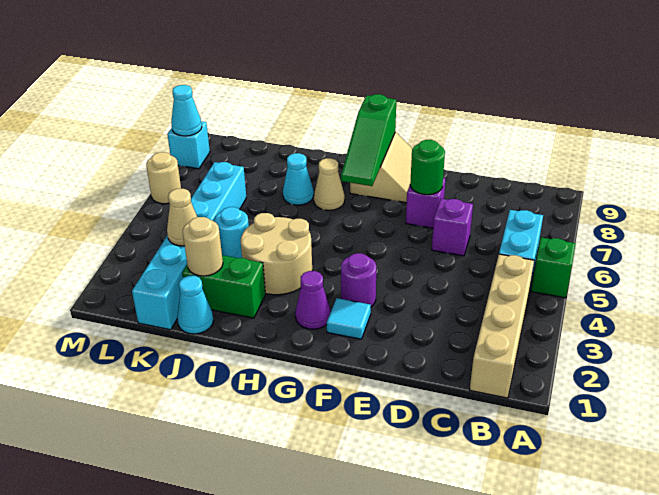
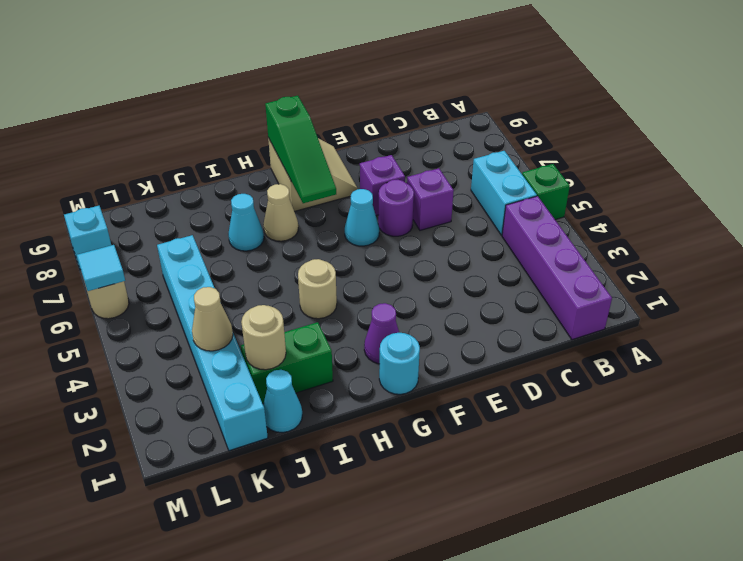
tan 1x4 brick [470,254,534,398] -> purple 1x4 brick [502,196,612,340]
green 1x1 round brick [410,140,445,195] -> none
cyan 1x1 tile [327,298,371,339] -> cyan 1x1 tile moved to [77,245,125,291]
purple 1x1 round brick [341,253,376,307] -> purple 1x1 round brick moved to [378,180,414,236]
tan 2x2 round brick [241,213,312,295] -> tan 1x1 round brick [298,259,337,319]
cyan 1x1 round brick [215,207,249,258] -> cyan 1x1 round brick moved to [379,333,420,394]
cyan 1x1 cone [171,85,202,136] -> cyan 1x1 cone moved to [345,189,379,246]

